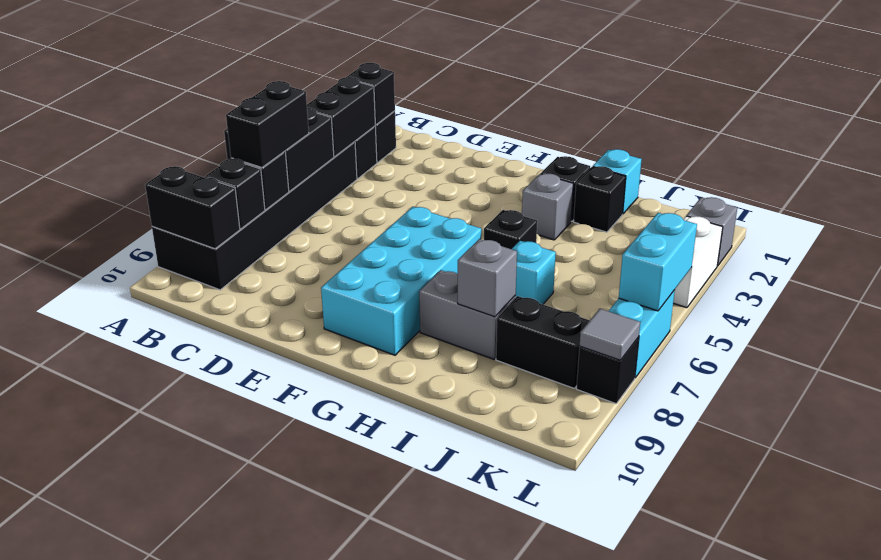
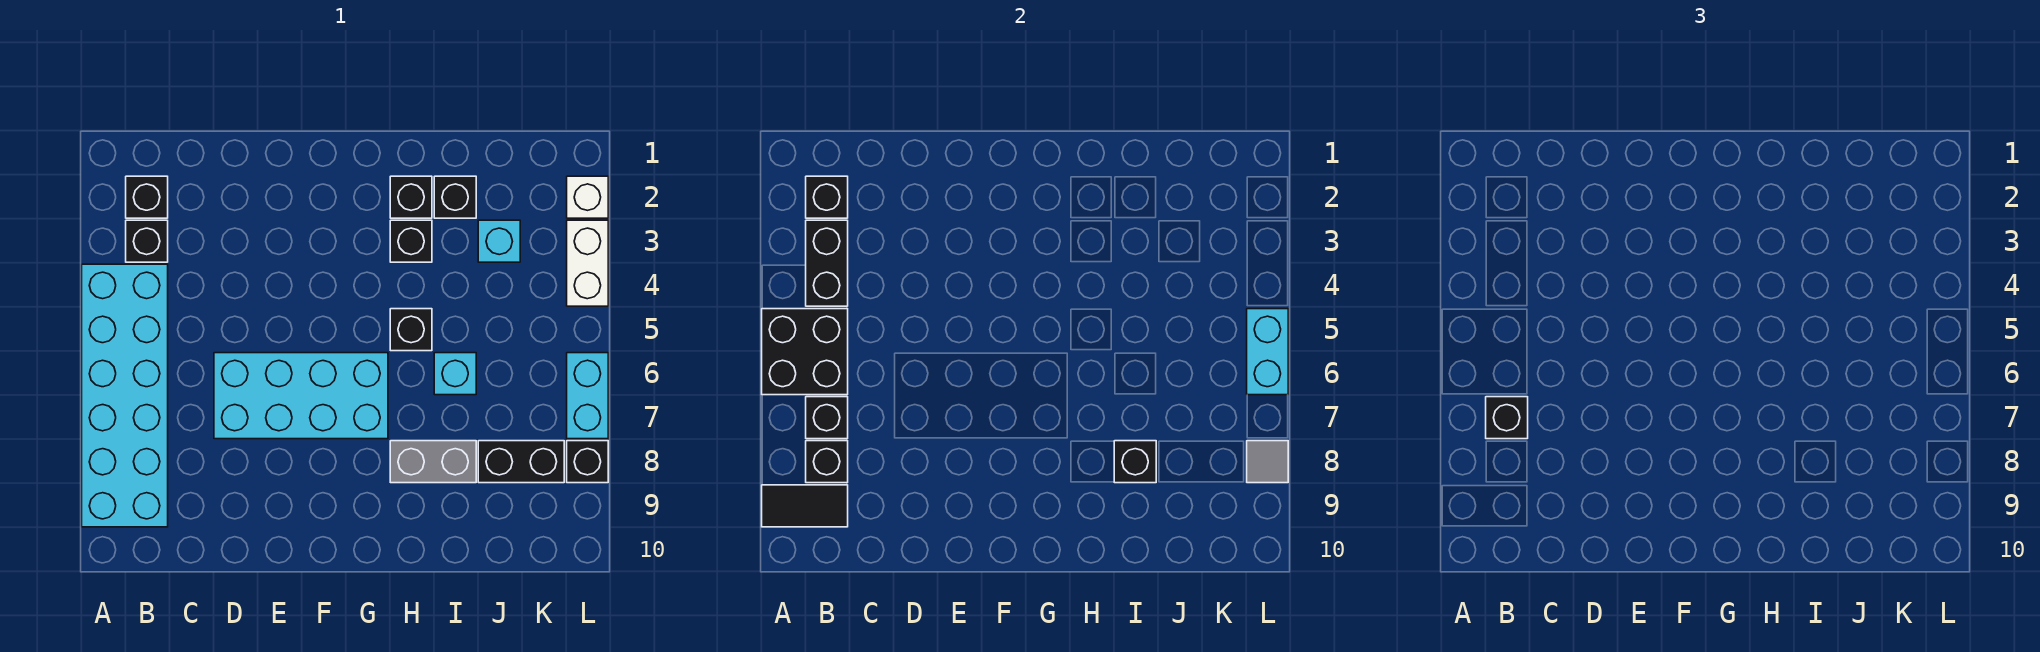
black 2x6 brick [152,142,357,290] -> cyan 2x6 brick [82,264,168,527]
black 1x2 brick [145,166,240,249] -> black 1x2 tile [762,485,848,527]
black 1x2 brick [226,81,309,168] -> black 1x1 brick [1486,397,1528,439]
cyan 2x4 brick [321,207,481,355] -> cyan 2x4 brick turned to [214,353,388,439]
grey 1x1 brick [522,174,573,240] -> black 1x1 brick [390,220,432,262]
cyan 1x1 brick [593,149,642,214] -> cyan 1x1 brick moved to [478,220,520,262]
grey 1x1 brick [458,239,517,317] -> black 1x1 brick [1114,441,1156,483]
grey 1x1 brick [687,197,737,266] -> white 1x1 brick [567,176,608,218]

